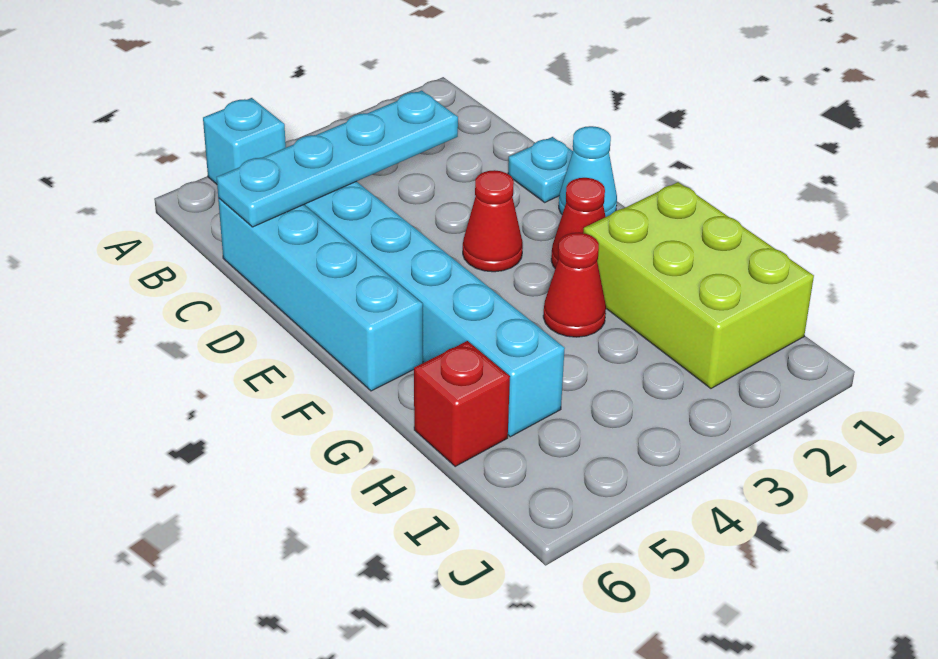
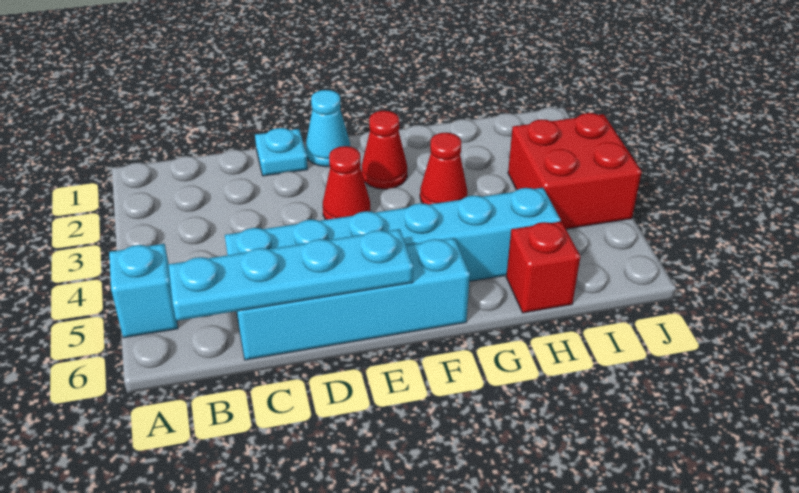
cyan 1x4 plate [217,90,458,227] -> cyan 1x4 plate turned to [168,229,413,321]
lime 2x3 brick [584,182,814,388] -> none
none -> red 2x2 brick [508,113,642,229]

